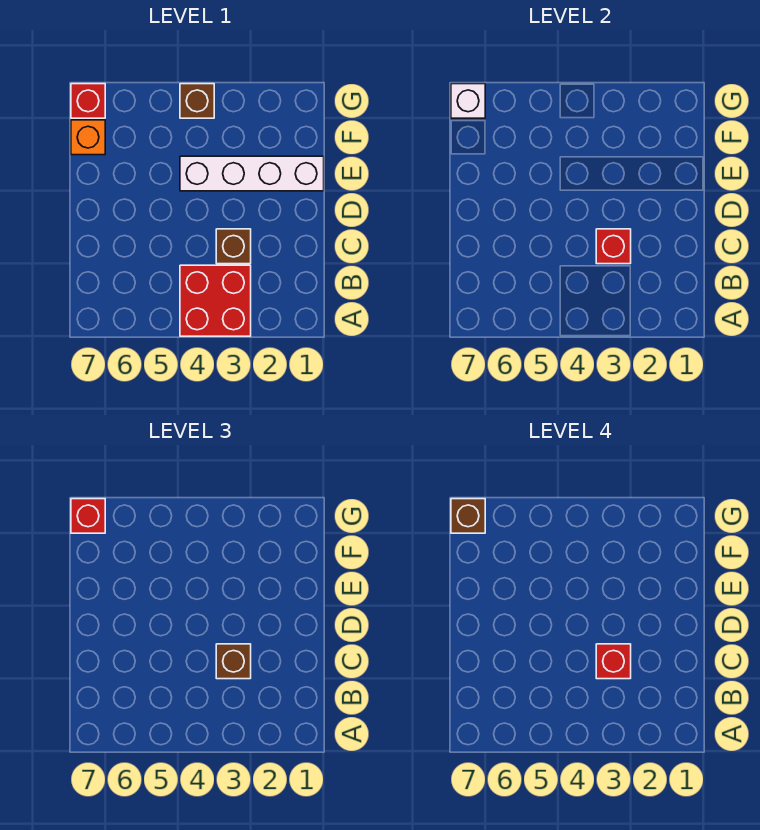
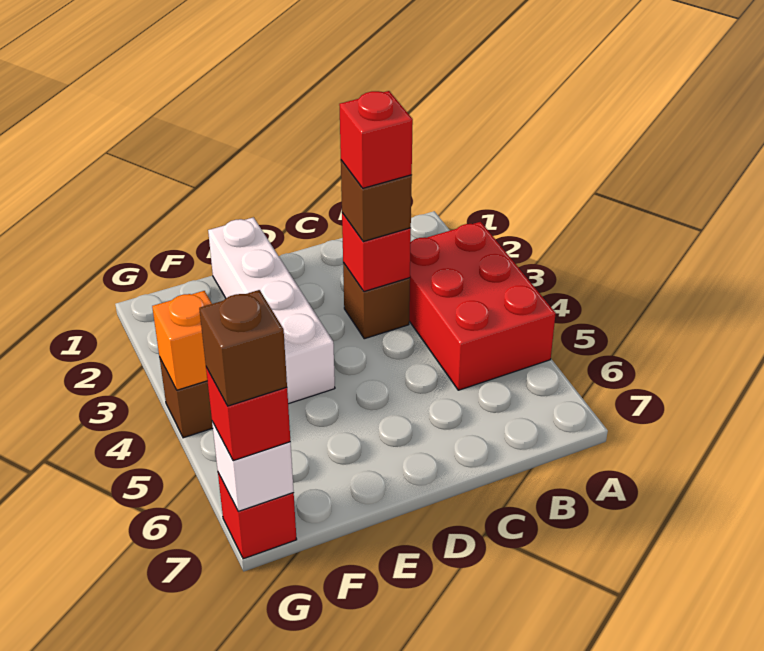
red 2x2 brick [180,265,251,336] -> red 2x3 brick [409,222,556,390]
orange 1x1 brick [71,120,105,155] -> orange 1x1 brick moved to [152,291,212,390]

